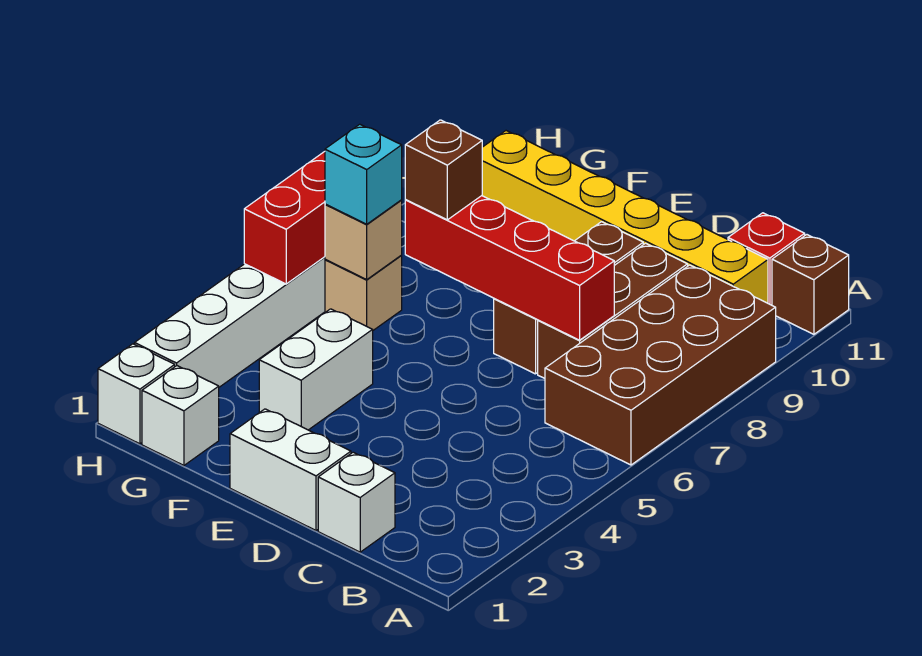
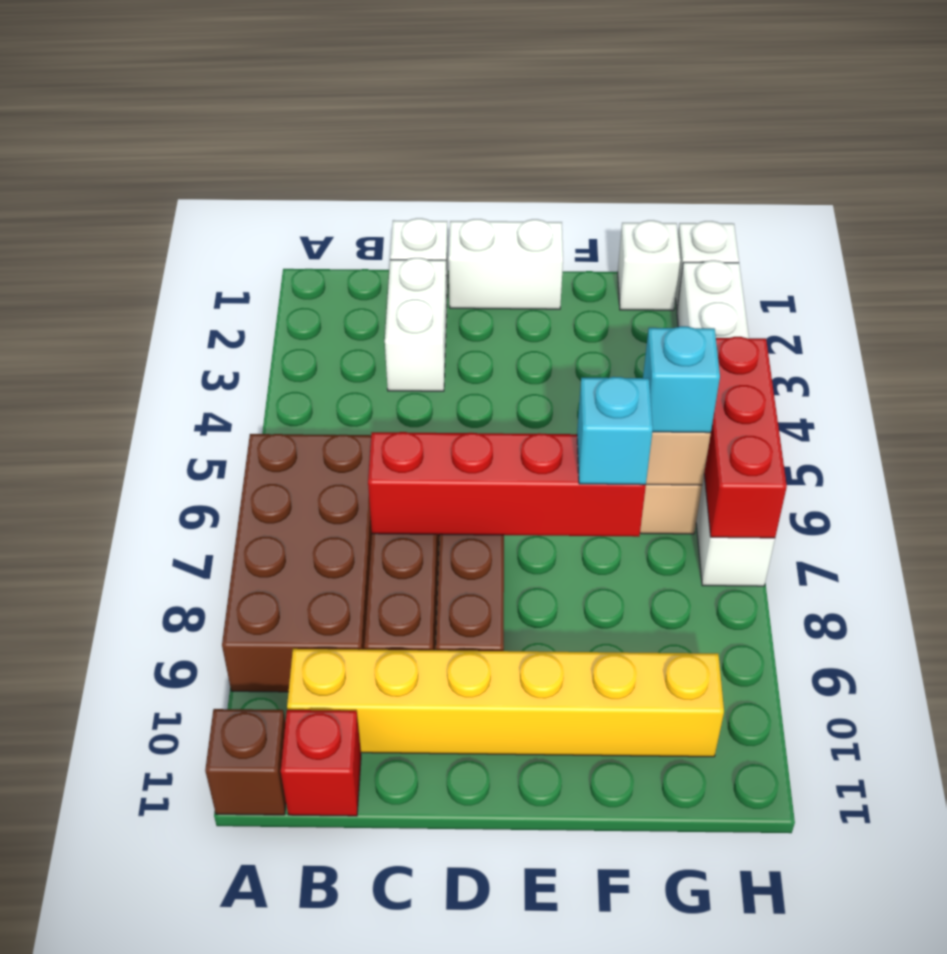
white 1x2 brick [259,309,373,430] -> white 1x2 brick moved to [385,258,447,391]
brown 1x1 brick [405,120,482,220] -> cyan 1x1 brick [577,377,653,485]

